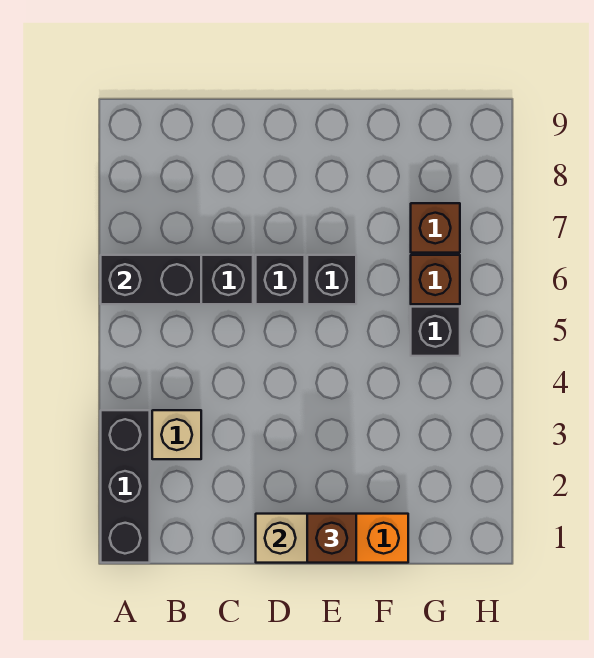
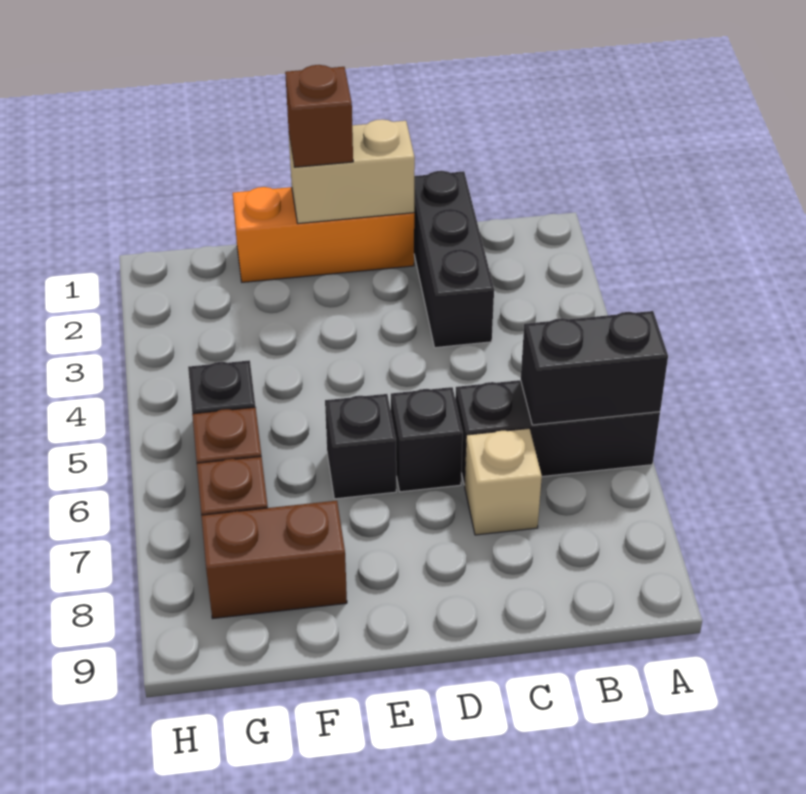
black 1x3 brick [101,410,150,563] -> black 1x3 brick moved to [414,171,494,348]
tan 1x1 brick [152,410,201,459] -> tan 1x1 brick moved to [465,428,542,535]
none -> brown 1x2 brick [201,501,347,619]

